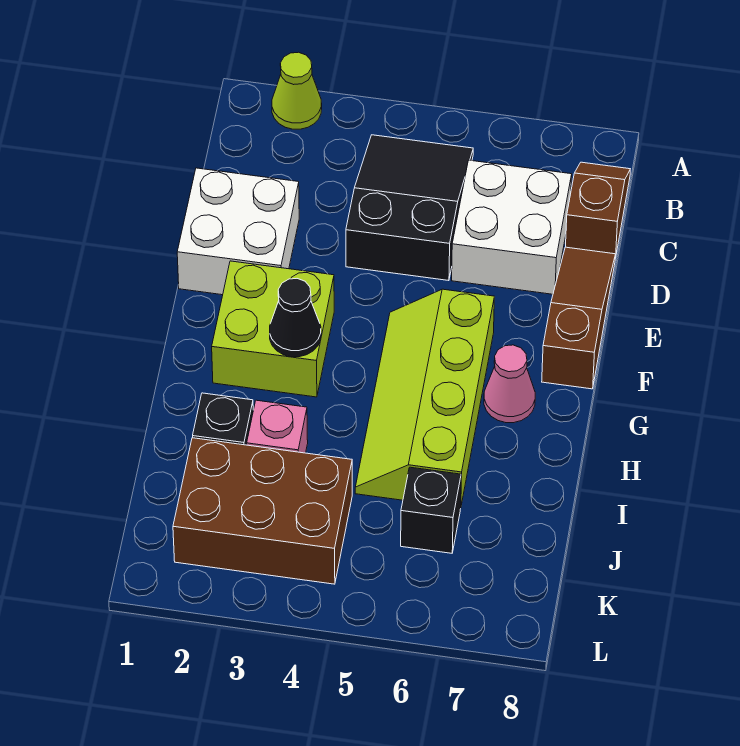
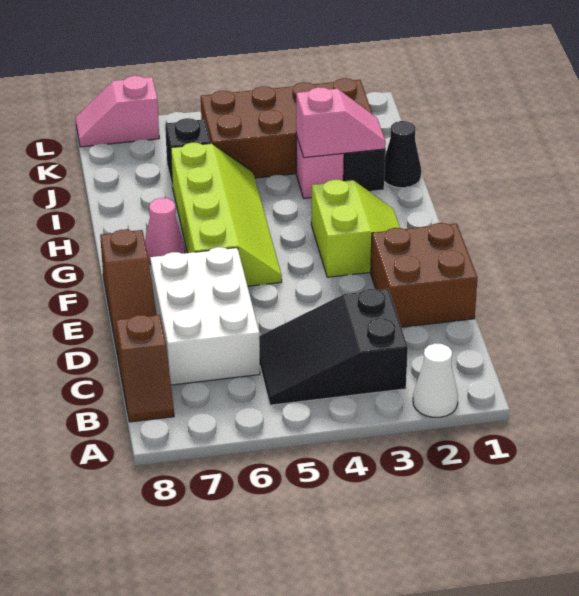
lime 1x1 cone [272,52,322,129] -> white 1x1 cone [413,343,458,417]
black 2x3 slope [346,135,473,281] -> black 2x3 slope turned to [259,289,408,405]
white 2x2 brick [452,160,572,294] -> white 2x3 brick [150,247,260,385]
white 2x2 brick [177,168,299,295] -> brown 2x2 brick [371,223,478,327]
lime 2x2 brick [212,261,334,397] -> lime 2x2 slope [311,180,400,277]
black 1x1 cone [270,279,321,357] -> black 1x1 cone moved to [384,121,421,188]
none -> pink 1x2 slope [296,87,386,158]
brown 2x3 brick [173,438,352,584] -> brown 2x4 brick [201,78,373,178]
none -> pink 1x2 slope [76,76,159,147]

